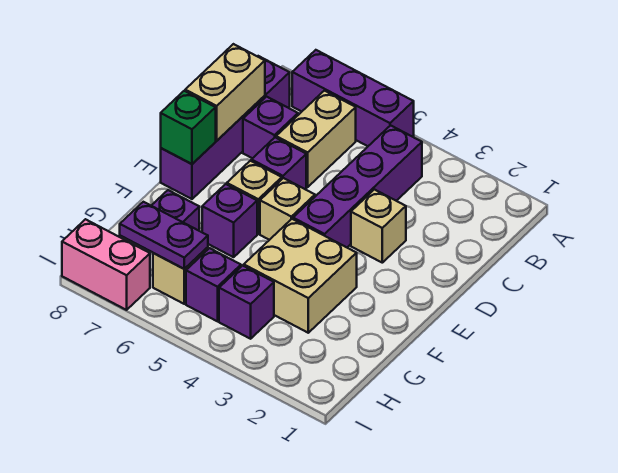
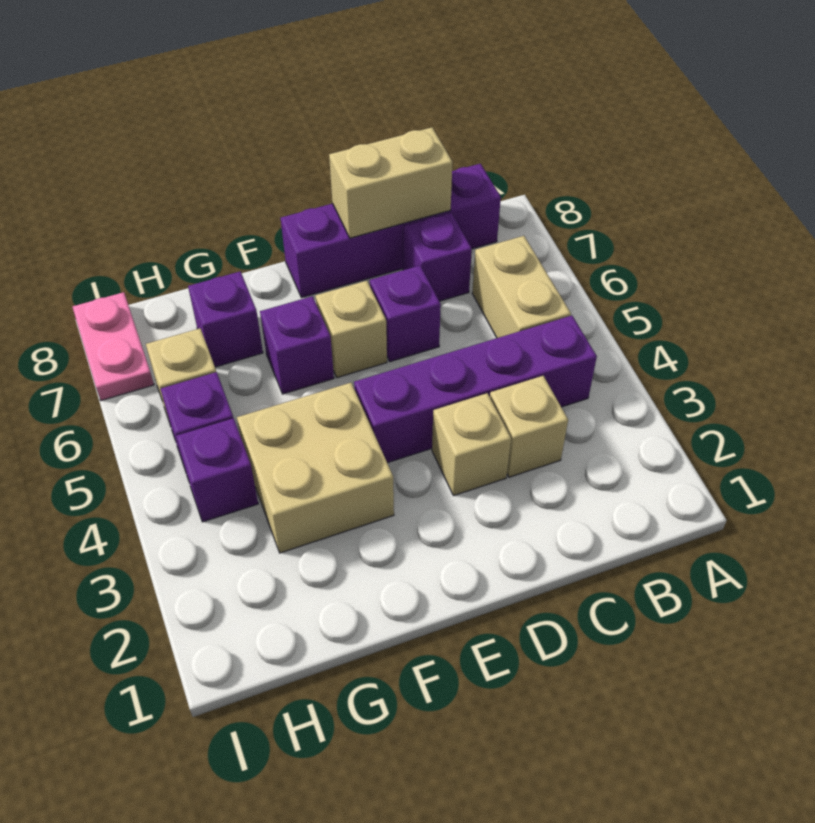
purple 1x3 brick [292,50,414,146] -> none
tan 1x2 brick [276,91,356,187] -> tan 1x2 brick turned to [472,236,571,338]
tan 1x1 brick [260,178,315,240] -> tan 1x1 brick moved to [490,376,568,477]
green 1x1 brick [161,91,216,164] -> none
purple 1x2 plate [120,202,208,269] -> none
pink 1x2 brick [62,219,150,310] -> pink 1x2 plate [73,292,154,401]

